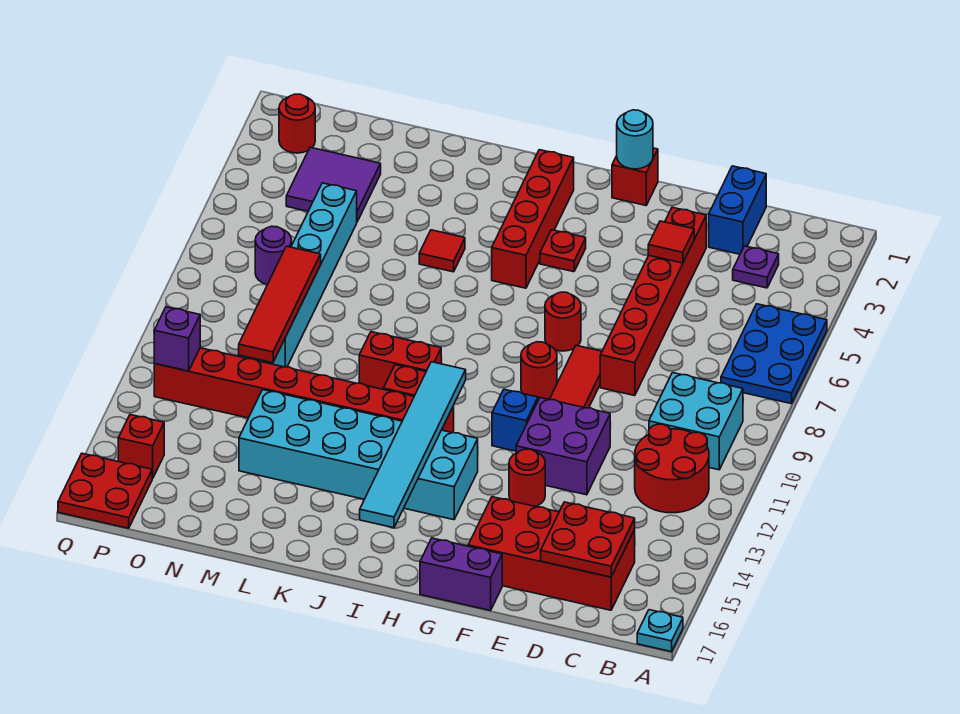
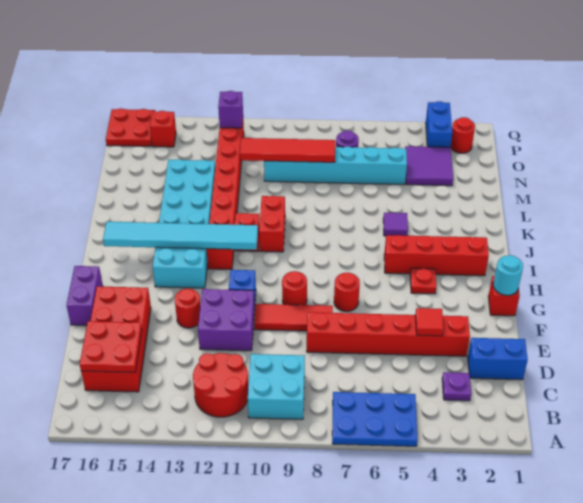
cyan 1x1 plate [637,610,683,652] -> none
red 1x1 tile [419,230,465,272] -> purple 1x1 tile [383,213,408,236]
none -> blue 1x2 brick [426,101,452,147]

